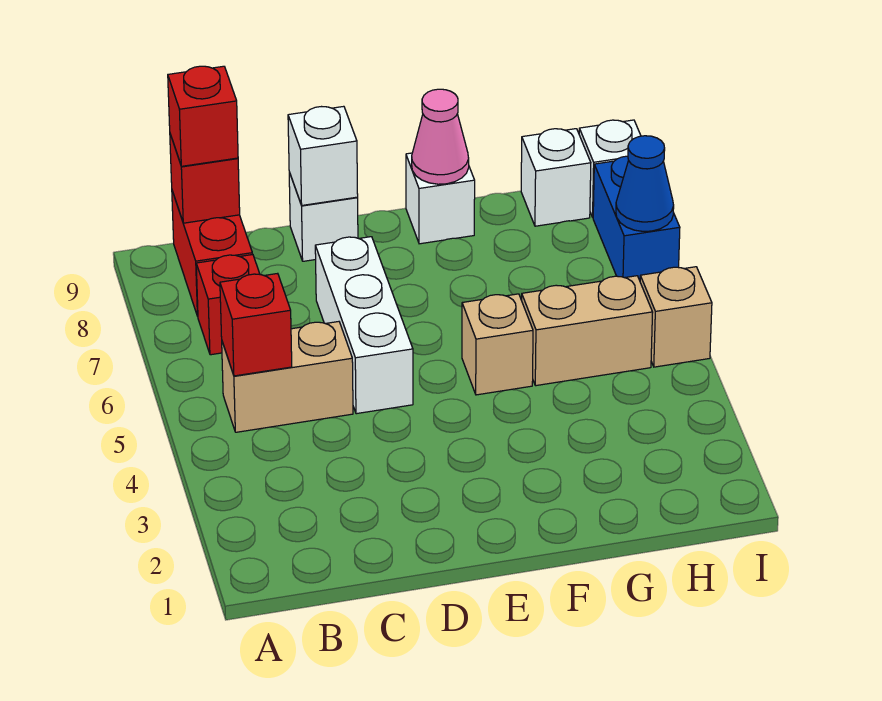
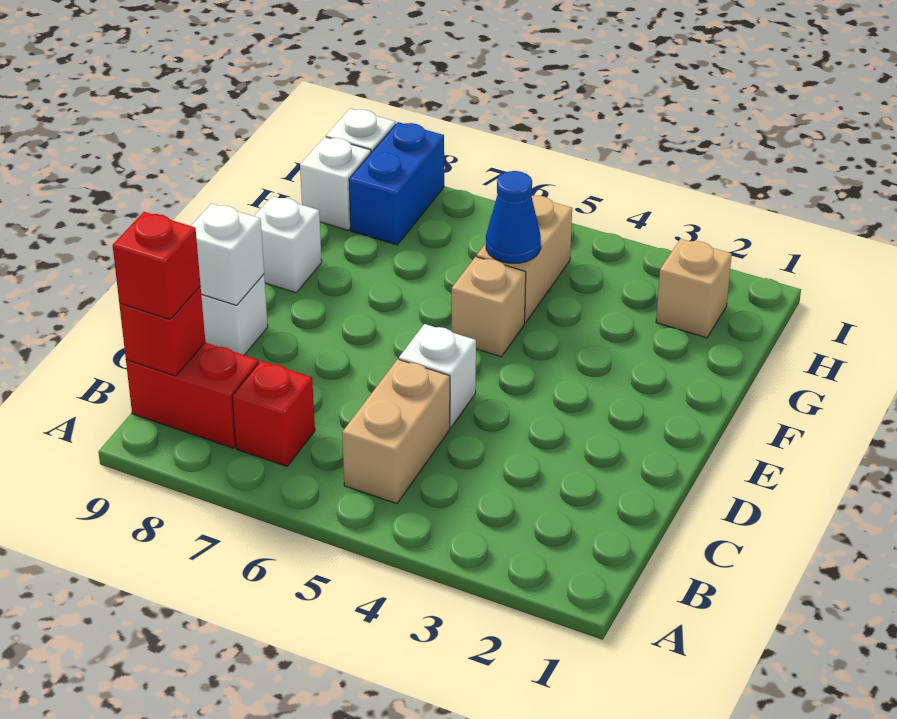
red 1x1 brick [220,273,292,376] -> none
white 1x3 brick [315,237,413,414] -> white 1x1 brick [399,324,476,428]
pink 1x1 cone [412,89,469,184] -> none
tan 1x1 brick [640,267,712,367] -> tan 1x1 brick moved to [656,239,732,338]
blue 1x2 brick [593,156,680,280] -> blue 1x2 brick turned to [349,122,444,245]
blue 1x1 cone [616,136,674,231] -> blue 1x1 cone moved to [486,171,541,263]

